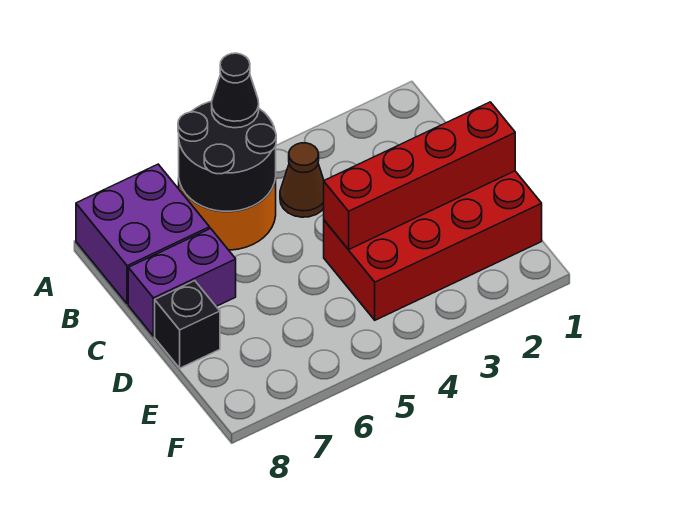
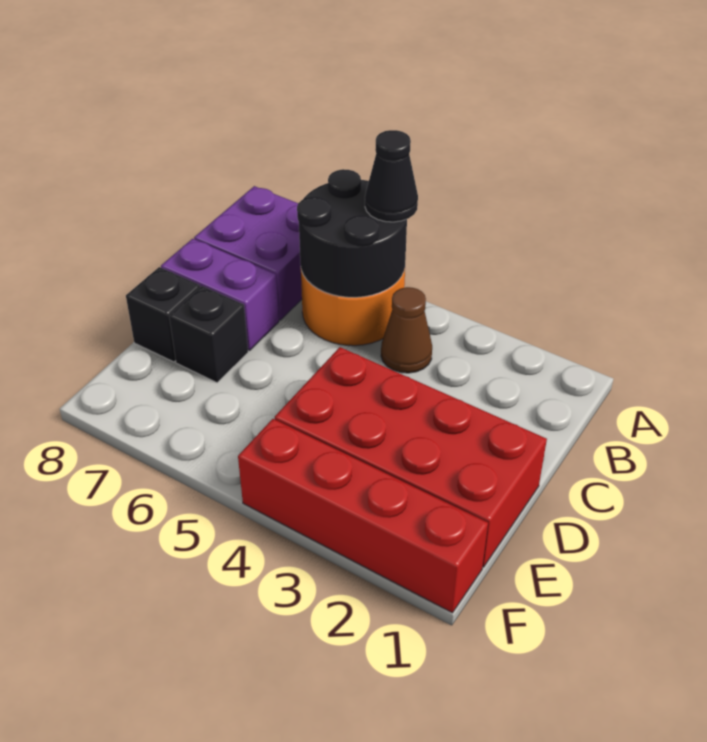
red 1x4 brick [324,102,515,250] -> red 1x4 brick moved to [238,419,488,613]
none -> black 1x1 brick [169,286,248,383]

